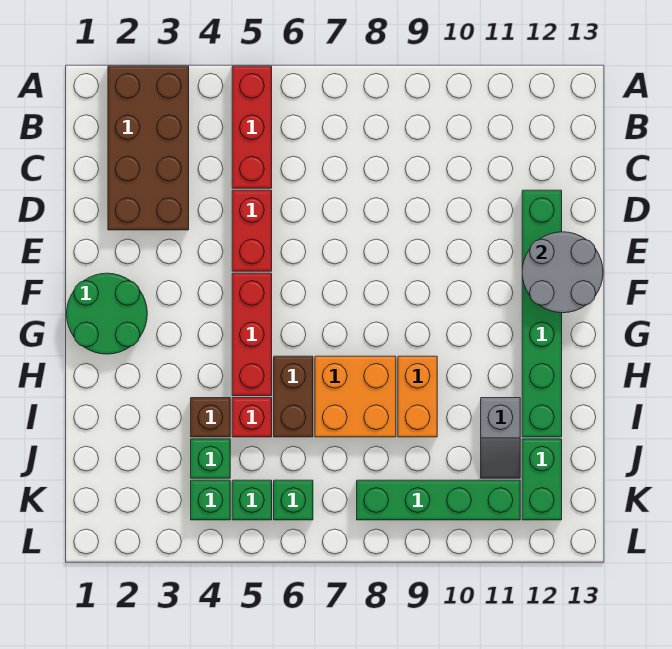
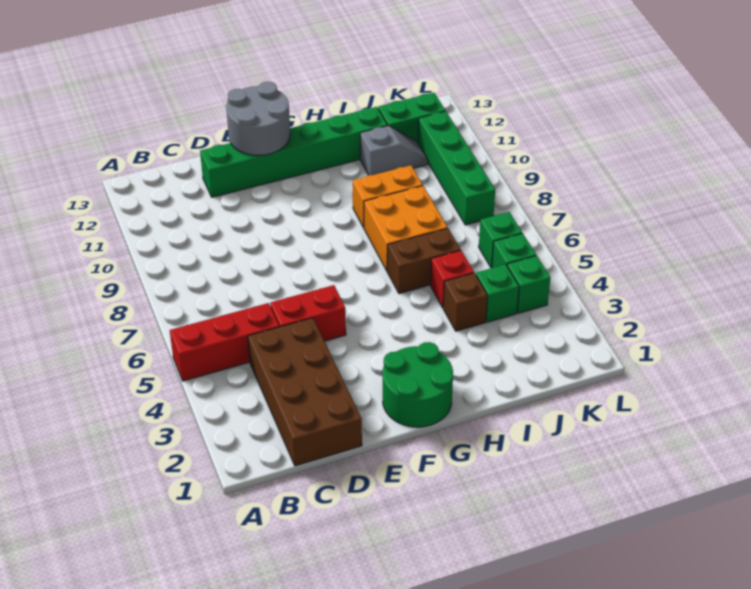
brown 2x4 brick [108,66,189,230] -> brown 2x4 brick turned to [248,318,362,466]
red 1x3 brick [232,273,272,396] -> none

